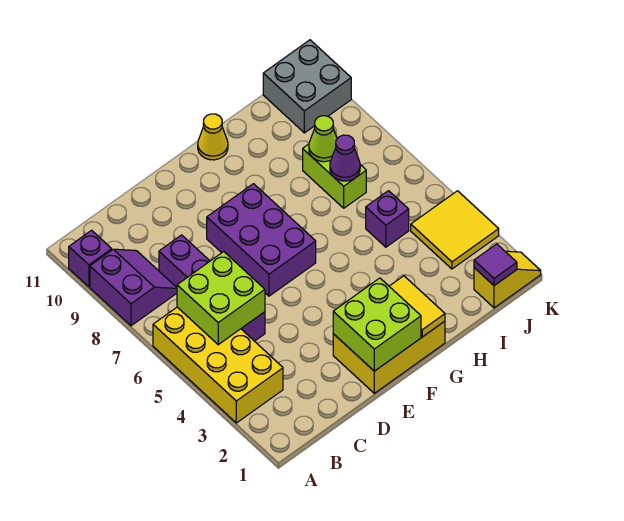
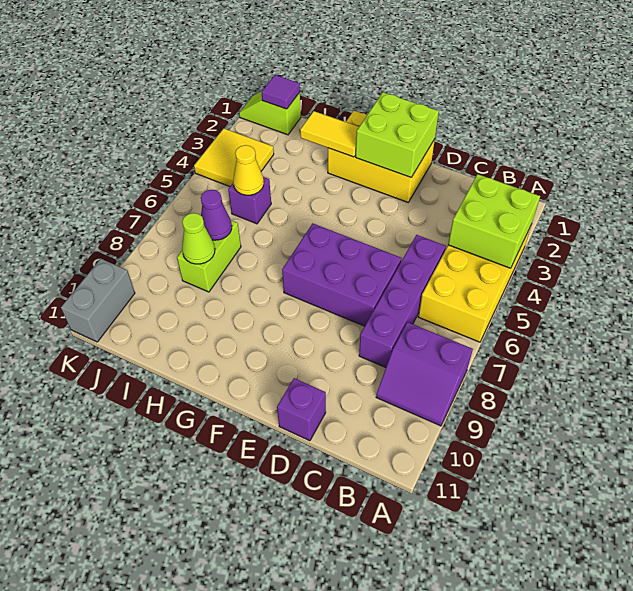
purple 2x2 slope [90,249,177,326] -> purple 2x2 slope turned to [376,322,473,426]
purple 1x1 brick [69,230,112,287] -> purple 1x1 brick moved to [277,378,326,441]
lime 2x2 brick [177,252,265,345] -> lime 2x2 brick moved to [448,174,540,268]
purple 2x3 brick [207,184,316,296] -> purple 2x3 brick turned to [282,223,402,326]
yellow 1x2 tile [389,276,445,337] -> yellow 1x2 tile turned to [300,111,359,157]
yellow 1x1 cone [198,114,228,160] -> yellow 1x1 cone moved to [233,145,264,195]
yellow 1x2 slope [474,251,541,308] -> lime 1x2 slope [239,91,301,135]
grey 2x2 brick [263,40,351,133] -> grey 1x2 brick [61,259,135,342]

